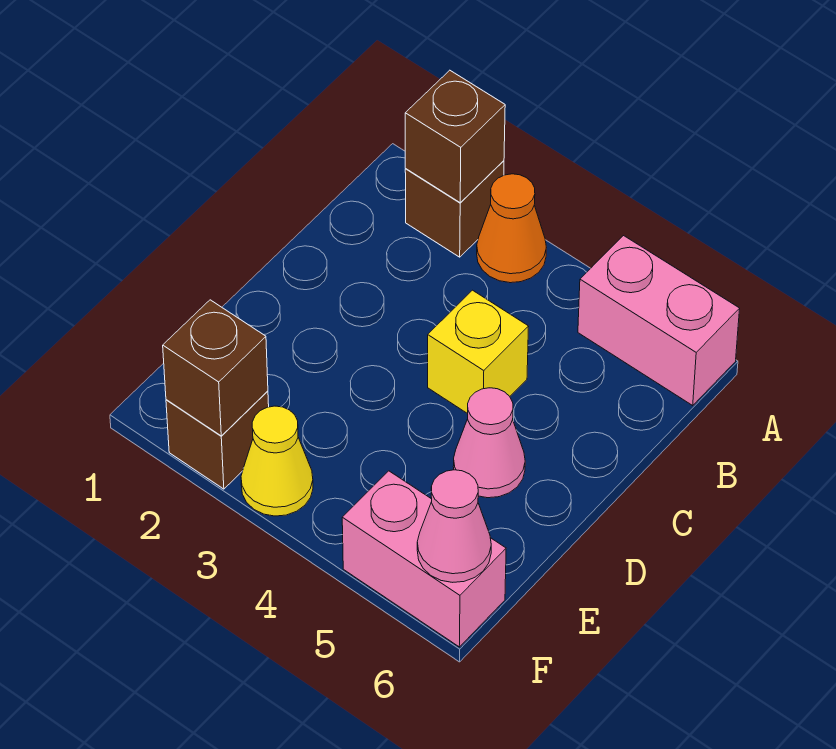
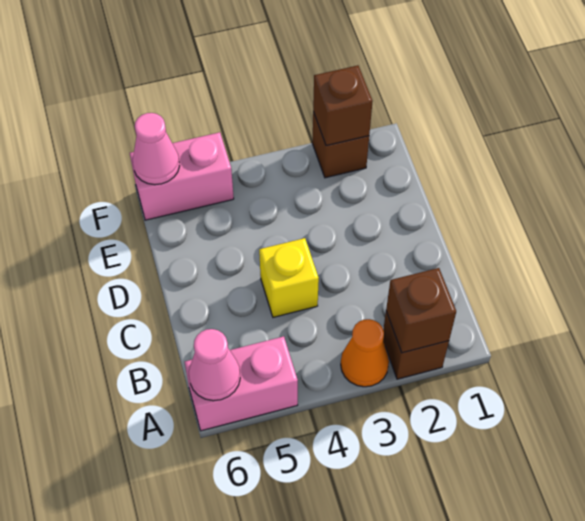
pink 1x1 cone [453,388,525,498] -> pink 1x1 cone moved to [189,329,240,401]
yellow 1x1 cone [241,406,313,516] -> none

